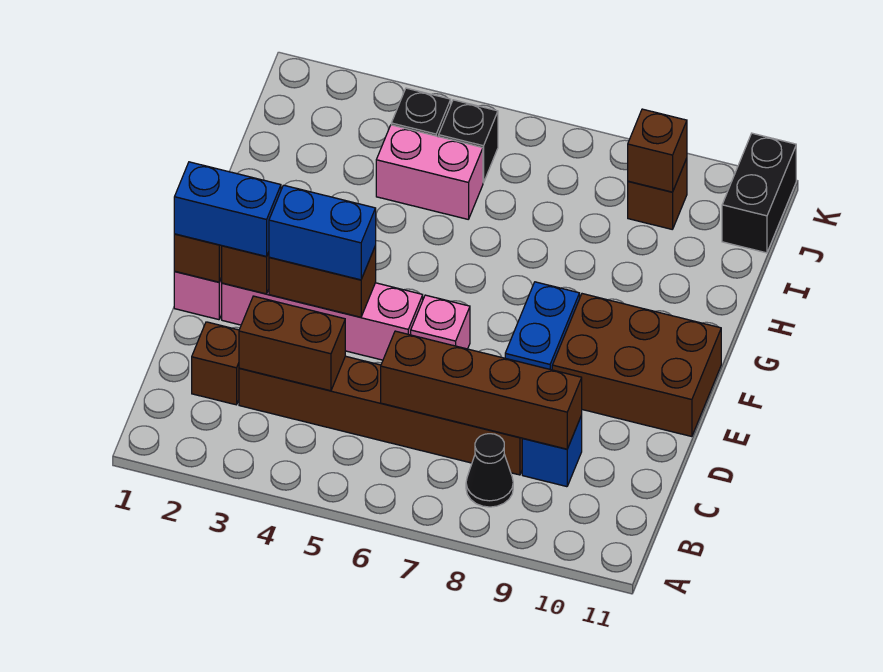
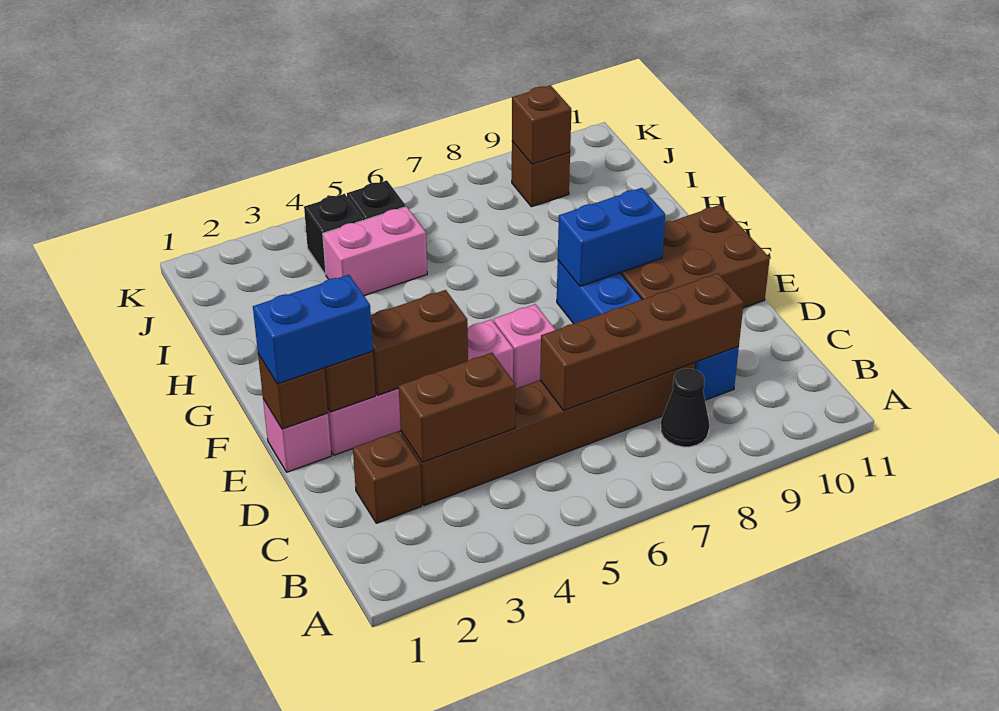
blue 1x2 brick [269,185,376,280] -> blue 1x2 brick moved to [558,188,665,286]
black 1x2 brick [722,133,796,253] -> none

